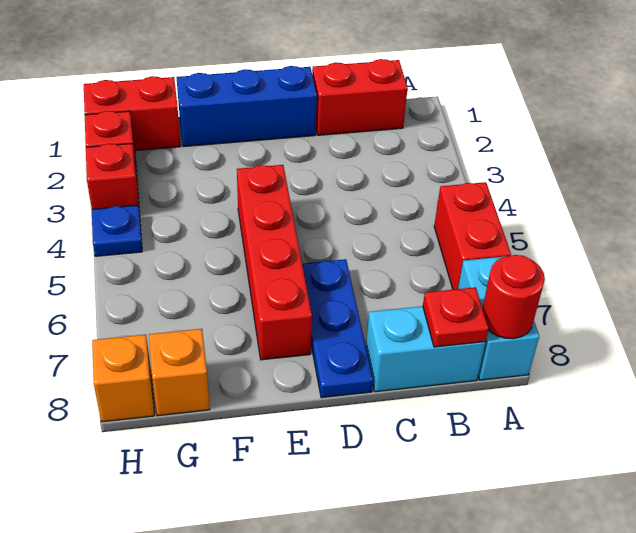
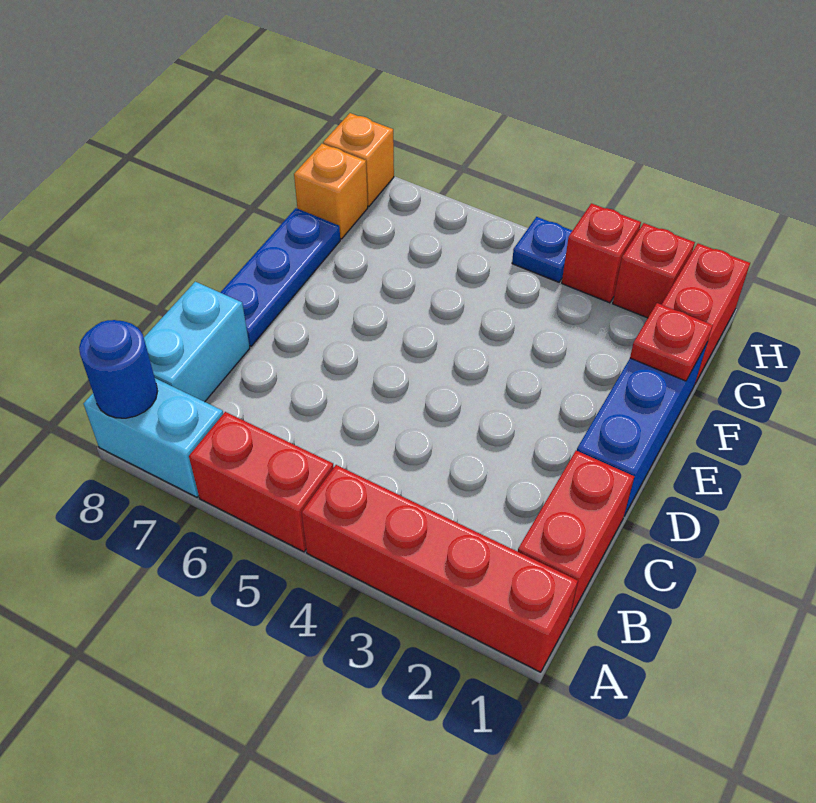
red 1x1 round brick [483,255,545,339] -> blue 1x1 round brick [79,320,158,418]
red 1x1 plate [423,287,489,347] -> red 1x1 plate moved to [630,303,713,381]
blue 1x3 plate [302,259,373,398] -> blue 1x3 plate turned to [220,208,340,346]
red 1x4 brick [237,165,312,360] -> red 1x4 brick moved to [301,465,578,672]

